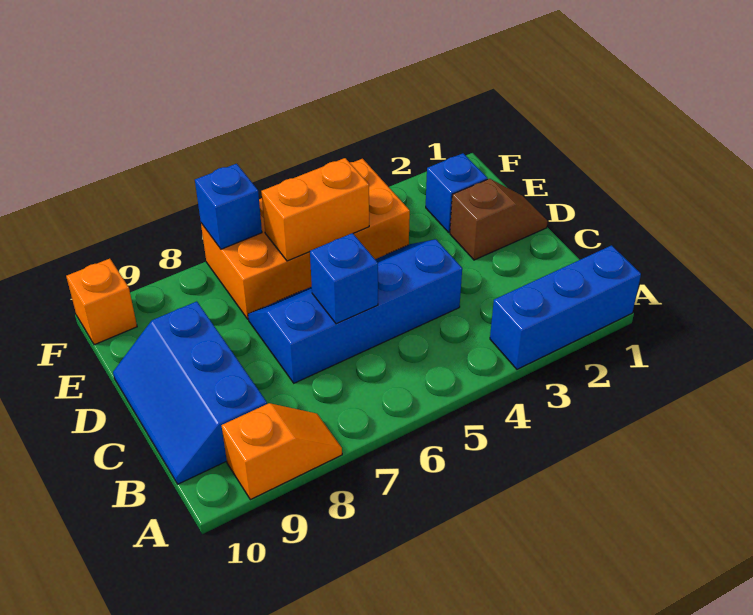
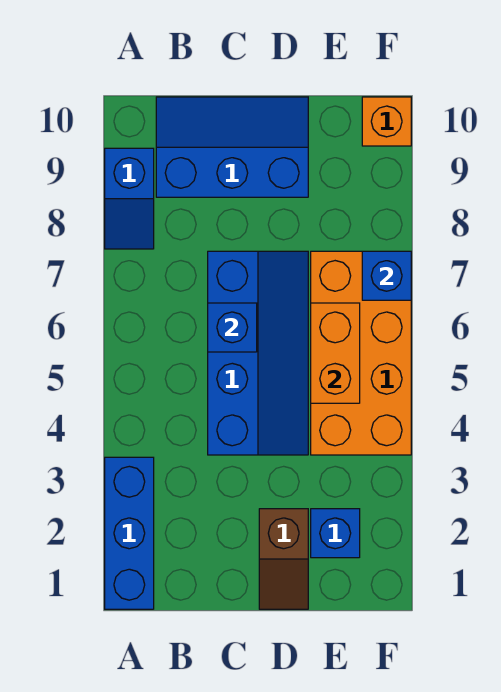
orange 1x2 slope [222,403,342,500] -> blue 1x2 slope [105,148,154,249]

